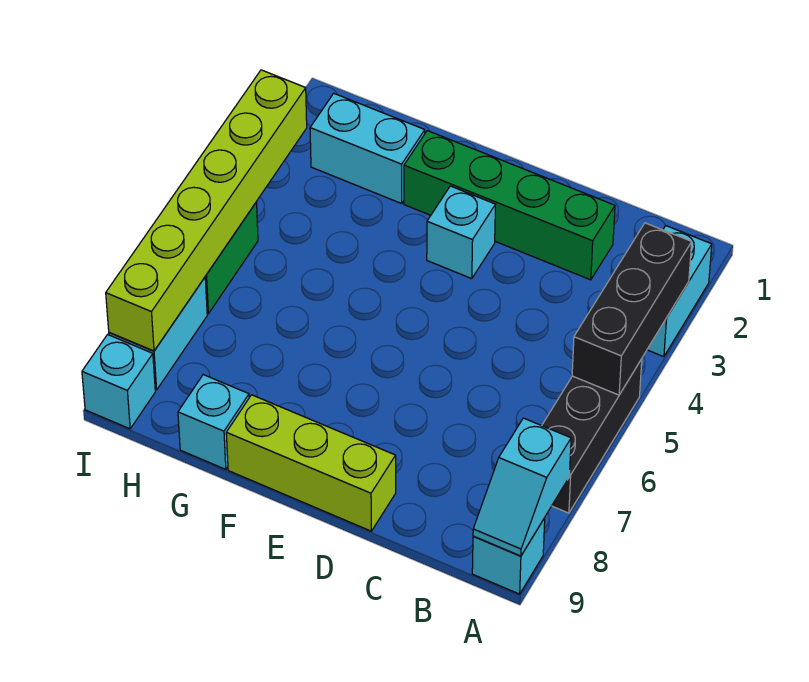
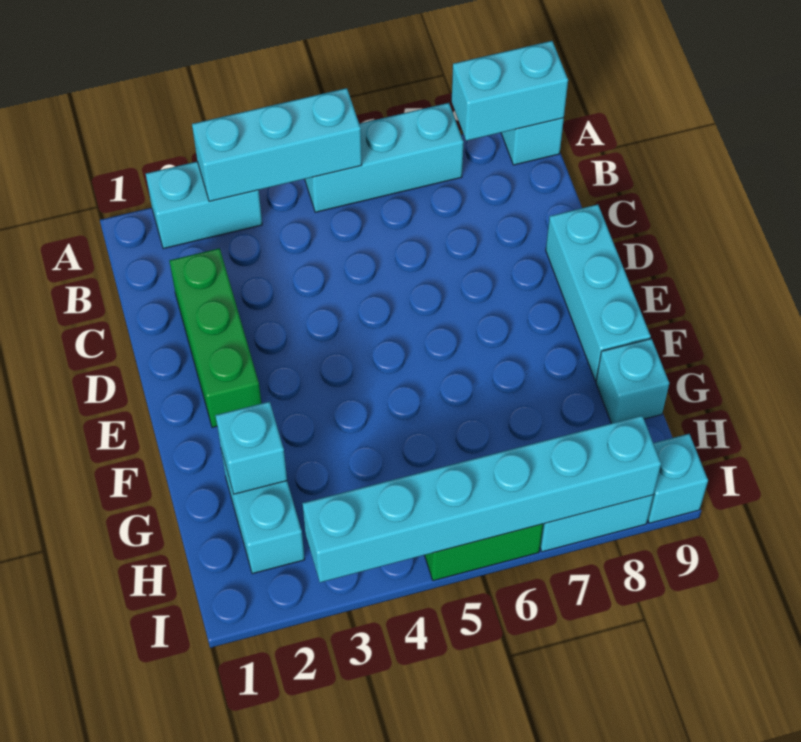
black 1x3 brick [572,223,692,395] -> cyan 1x3 brick [192,88,362,201]
black 1x3 brick [542,359,642,513] -> cyan 1x3 brick [305,103,463,212]
cyan 1x2 slope [473,418,571,556] -> cyan 1x2 brick [452,41,568,141]
green 1x4 brick [404,131,615,280] -> green 1x3 brick [170,248,261,427]
lime 1x3 brick [226,395,396,531] -> cyan 1x3 brick [546,204,651,381]
cyan 1x1 brick [427,186,495,279] -> cyan 1x1 brick moved to [215,402,287,494]
lime 1x6 brick [106,70,307,351] -> cyan 1x6 brick [302,416,661,582]

